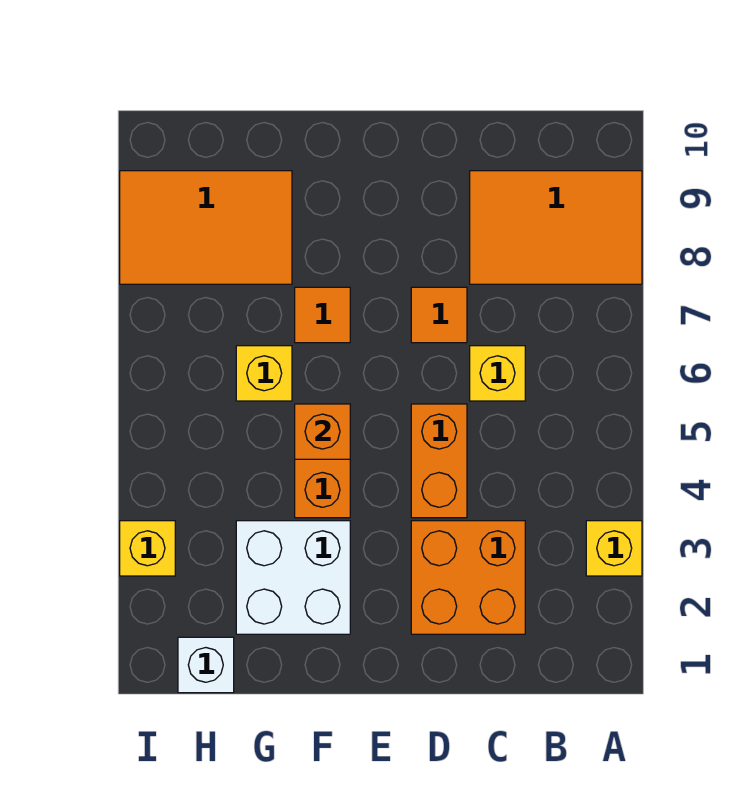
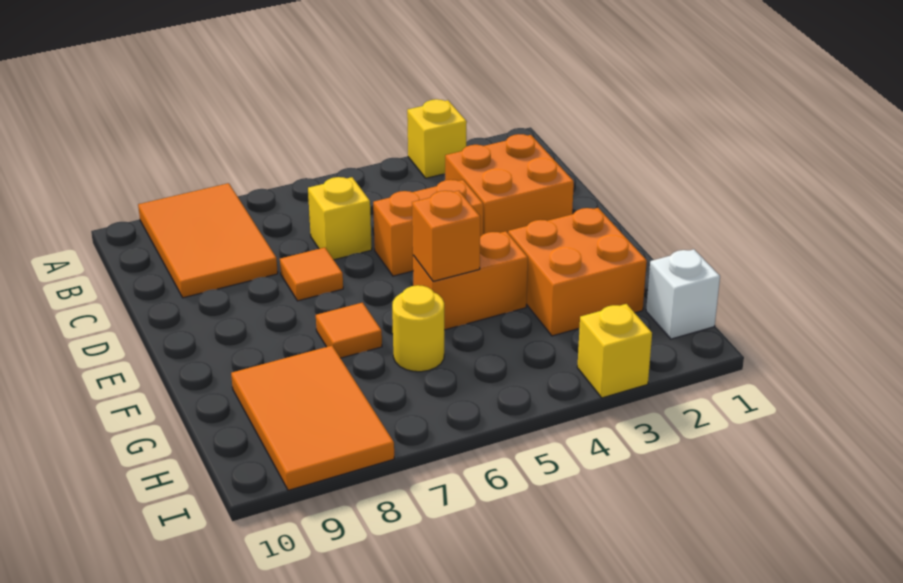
white 2x2 brick [236,521,350,634] -> orange 2x2 brick [508,208,647,336]
yellow 1x1 brick [236,346,292,401] -> yellow 1x1 round brick [392,285,444,372]

